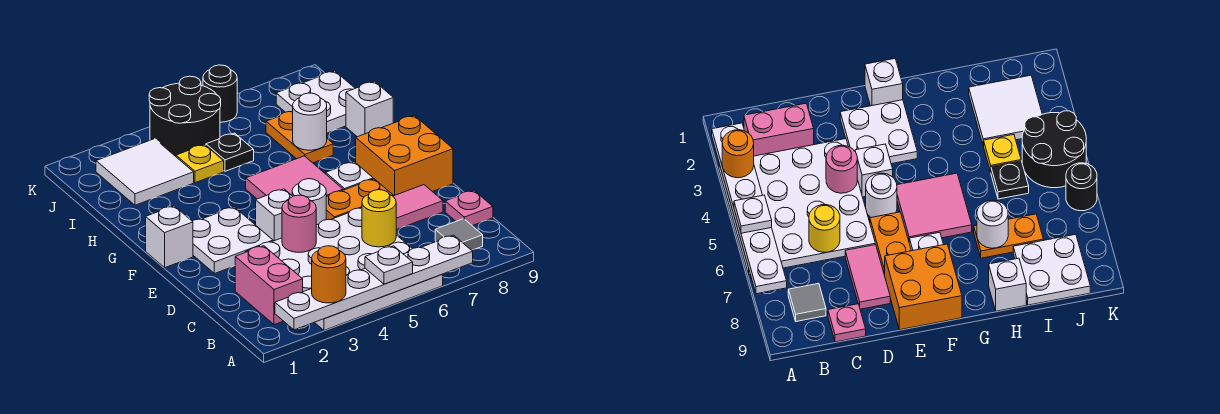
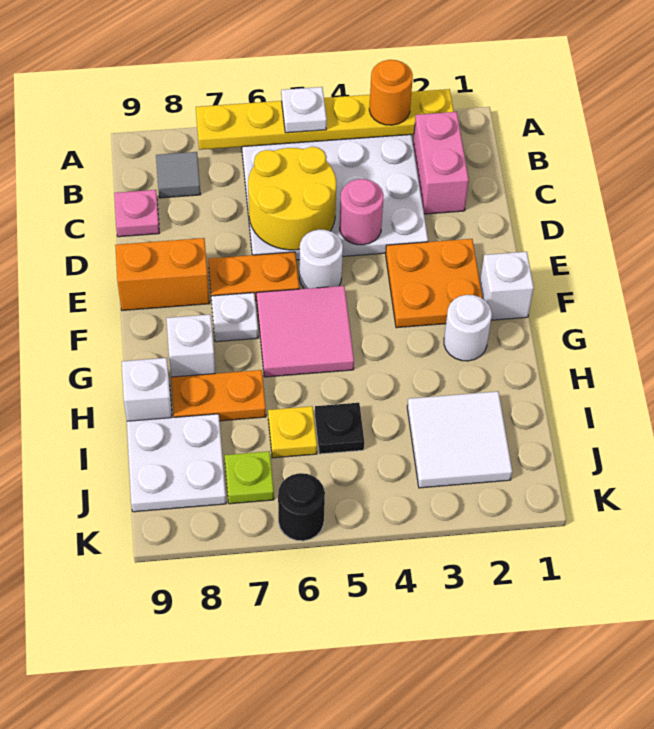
white 1x6 plate [275,235,473,330] -> yellow 1x6 plate [196,89,454,150]
yellow 1x1 round brick [362,190,396,247] -> yellow 2x2 round brick [248,147,336,250]
pink 1x2 tile [393,185,443,230] -> none
white 2x2 plate [193,207,273,274] -> orange 2x2 plate [386,239,483,328]
white 1x1 brick [256,189,293,241] -> white 1x1 brick moved to [166,314,215,377]
orange 2x2 brick [356,116,453,196] -> orange 1x2 brick [115,238,210,310]
orange 1x2 plate [266,111,333,163] -> orange 1x2 plate turned to [171,370,266,421]
white 1x1 round brick [293,93,327,150] -> white 1x1 round brick moved to [444,295,492,361]
yellow 1x1 plate [176,145,224,183] -> yellow 1x1 plate moved to [268,406,317,458]
black 2x2 round brick [149,76,221,156] -> none
none -> lime 1x1 plate [225,451,274,504]

